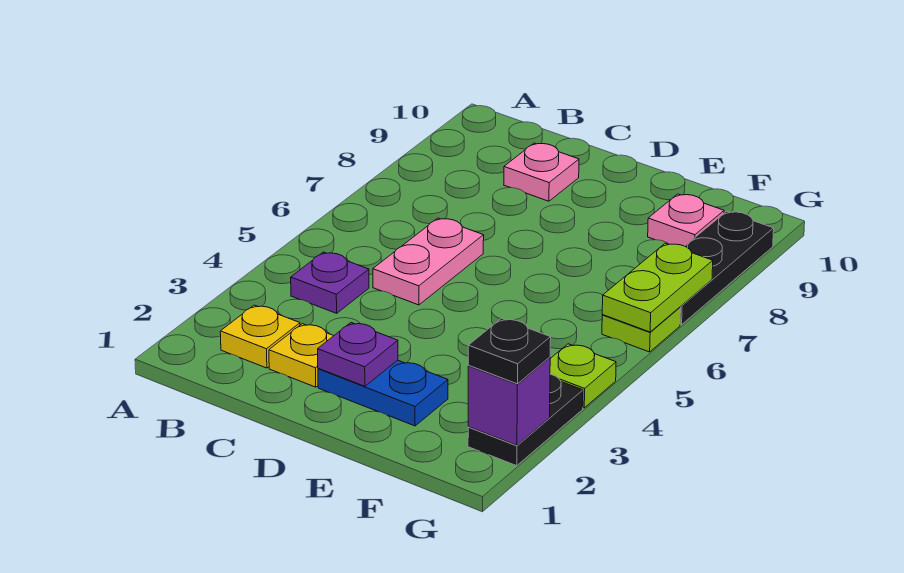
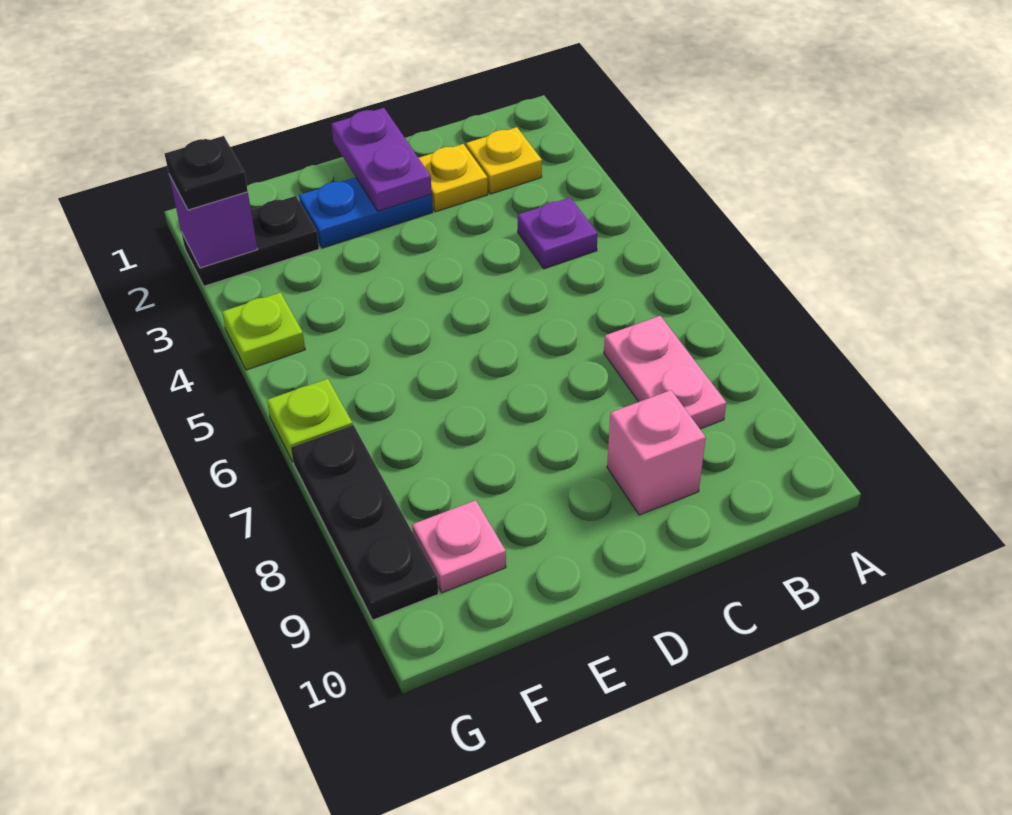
pink 1x2 plate [373,218,484,305] -> pink 1x2 plate moved to [604,316,726,429]
pink 1x1 plate [504,143,579,201] -> pink 1x1 brick [607,390,706,515]
purple 1x1 plate [318,323,398,386] -> purple 1x2 plate [331,108,432,211]
black 1x2 plate [468,374,583,466] -> black 1x2 plate turned to [181,196,319,286]
lime 1x2 plate [602,243,713,332] -> none

